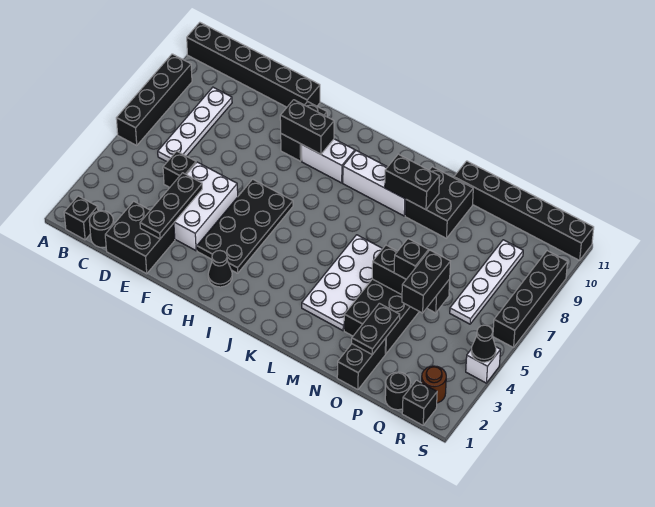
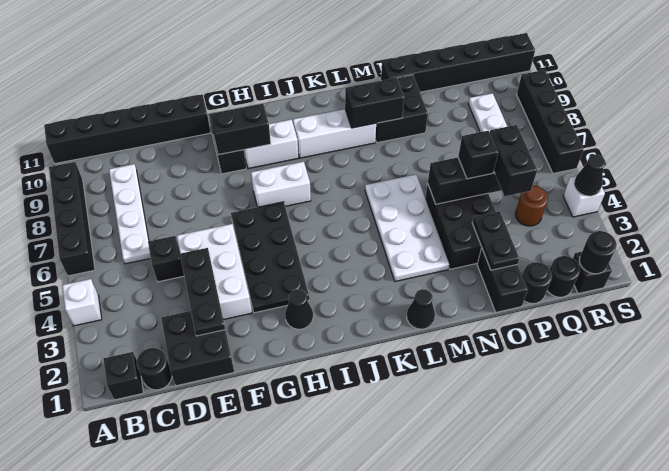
none -> white 1x1 brick [62,279,102,326]
none -> white 1x2 brick [251,162,311,207]
none -> black 1x1 cone [407,289,435,329]
none -> black 1x1 round brick [522,262,552,304]
none -> black 1x1 round brick [579,231,617,274]
brown 1x1 round brick [422,366,446,403] -> brown 1x1 round brick moved to [515,186,548,226]

